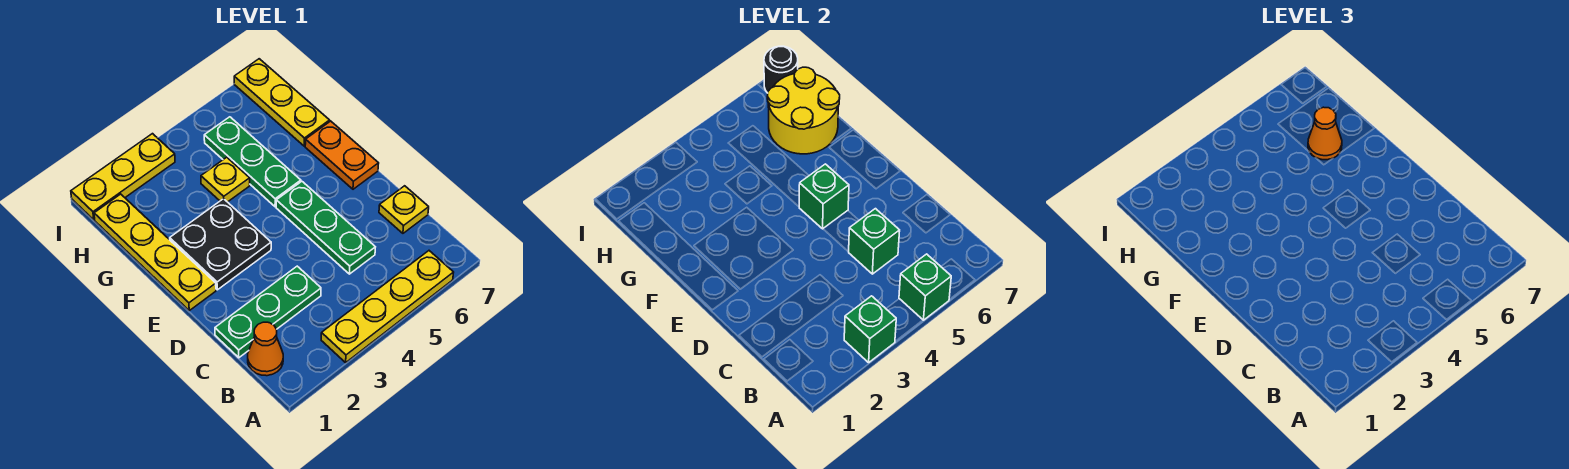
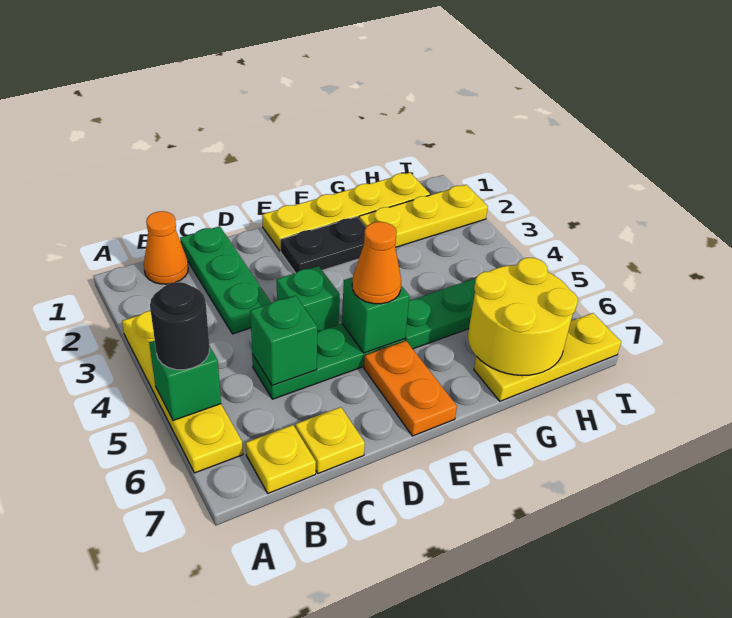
green 1x1 brick [844,296,896,363] -> green 1x1 brick moved to [277,266,340,332]
black 2x2 plate [170,199,271,290] -> black 1x2 plate [281,217,366,273]
orange 1x2 plate [305,121,379,189] -> orange 1x2 plate turned to [364,341,457,436]
yellow 1x1 plate [201,157,250,202] -> yellow 1x1 plate moved to [246,425,316,493]
orange 1x1 cone [1308,107,1342,160] -> orange 1x1 cone moved to [352,222,401,304]
yellow 1x3 plate [71,134,175,220] -> yellow 1x3 plate turned to [359,185,488,247]
black 1x1 round brick [764,46,798,93] -> black 1x1 round brick moved to [150,282,210,370]

